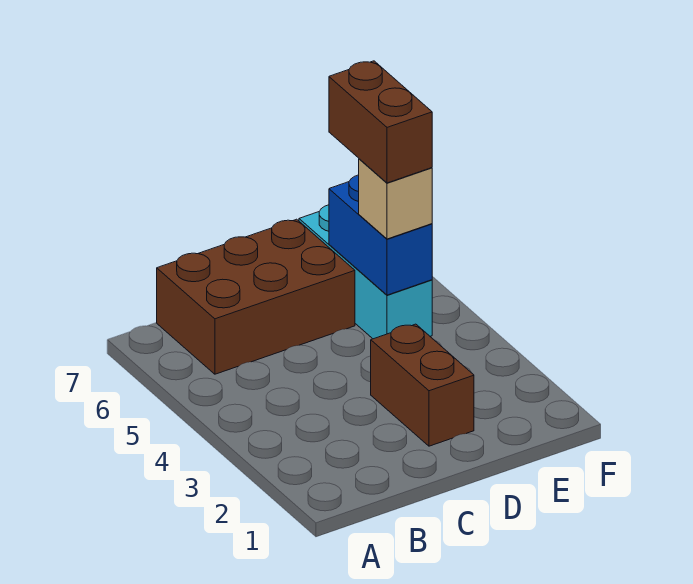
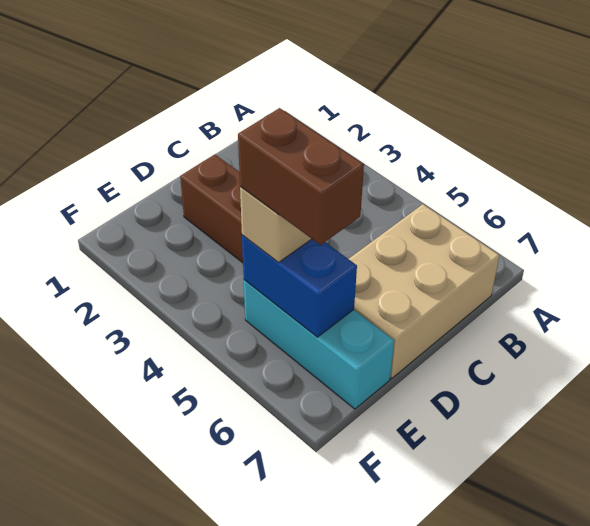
brown 2x3 brick [157,219,355,374] -> tan 2x3 brick [349,204,499,378]

